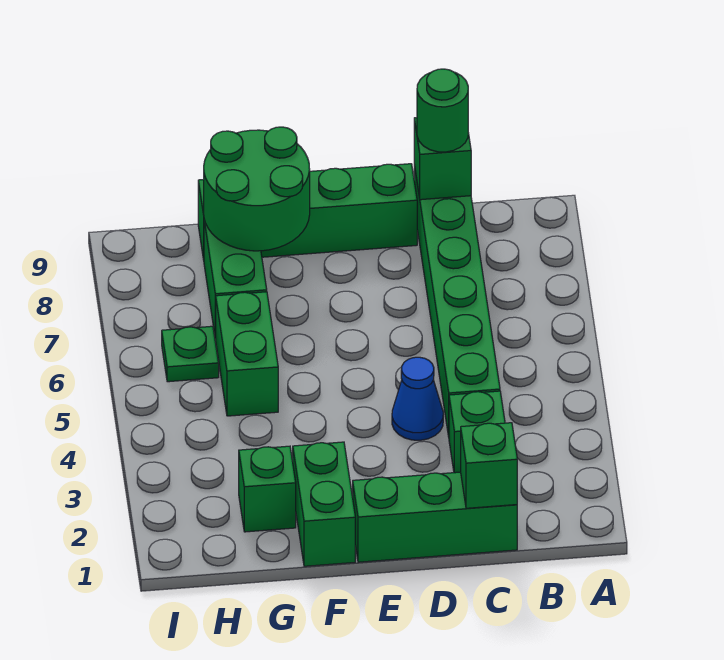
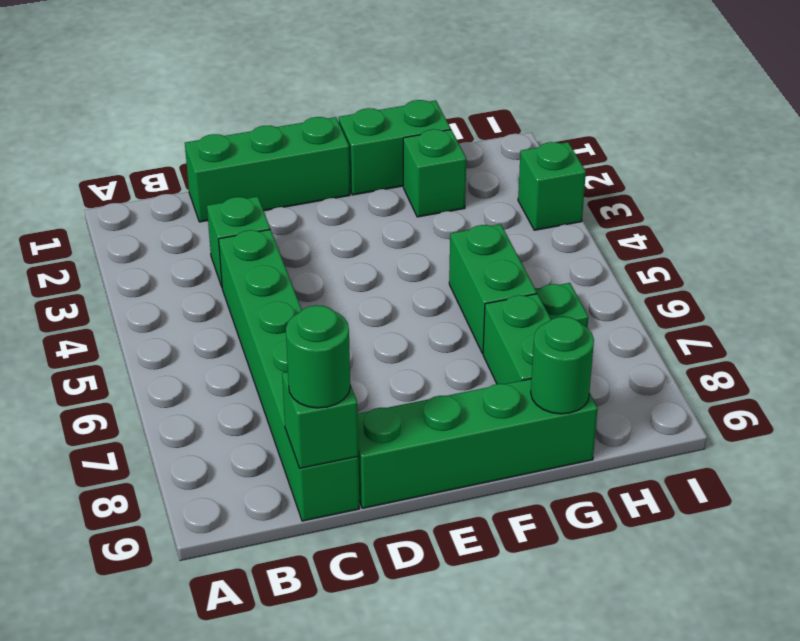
green 1x1 brick [461,423,517,508] -> green 1x1 brick moved to [518,142,586,230]
blue 1x1 cone [392,357,443,440] -> none
green 1x2 brick [293,442,355,566] -> green 1x2 brick turned to [339,100,451,195]
green 2x2 round brick [204,127,310,251] -> green 1x1 round brick [531,317,594,414]

